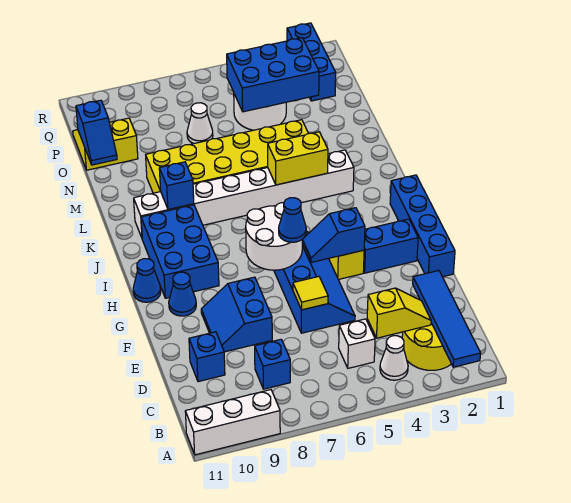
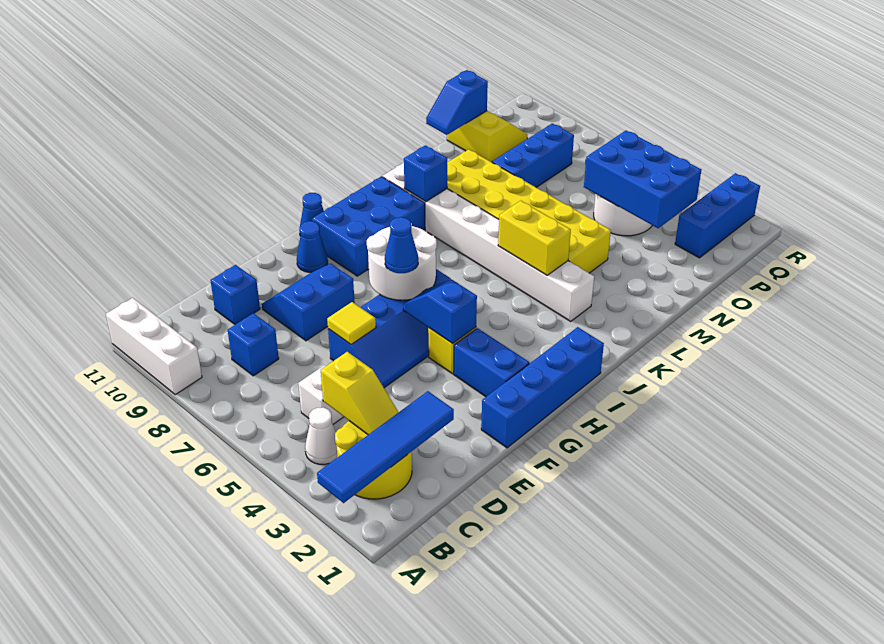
none -> blue 1x3 brick [492,123,574,188]
white 1x1 cone [187,103,213,144] -> none

